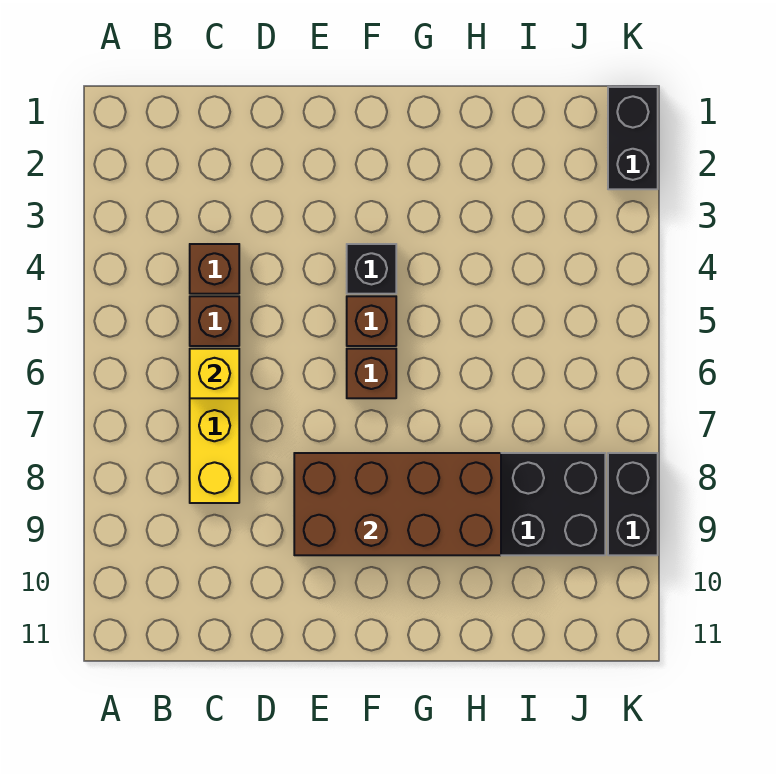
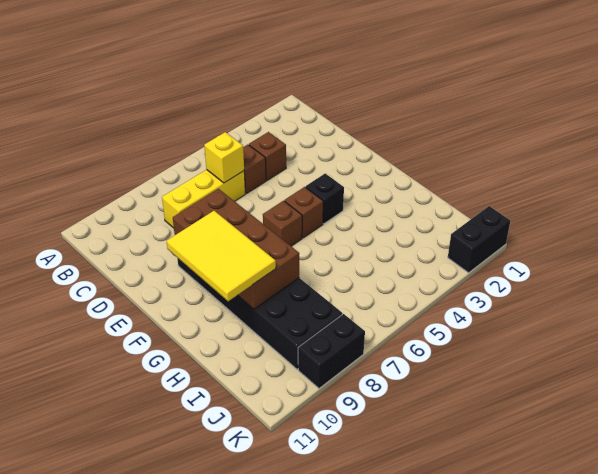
none -> yellow 2x3 tile [167,211,276,301]

